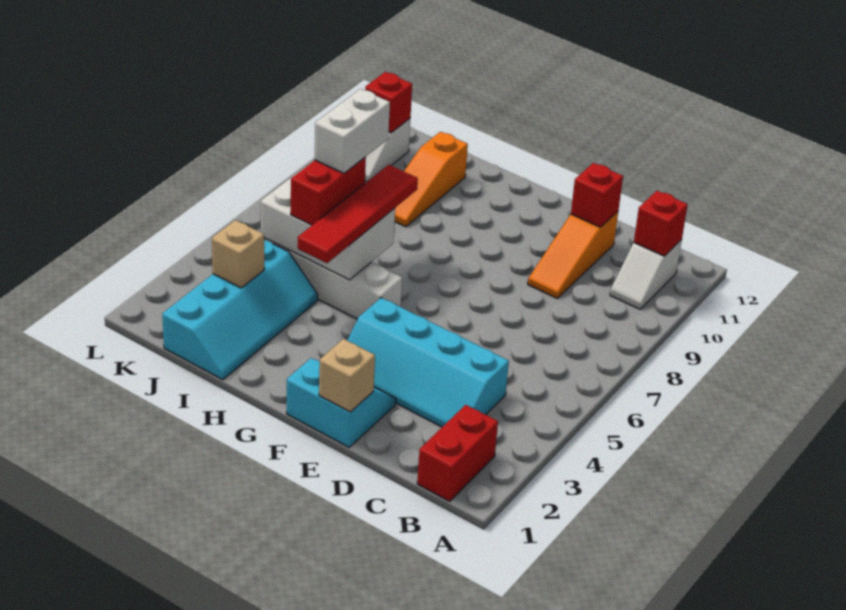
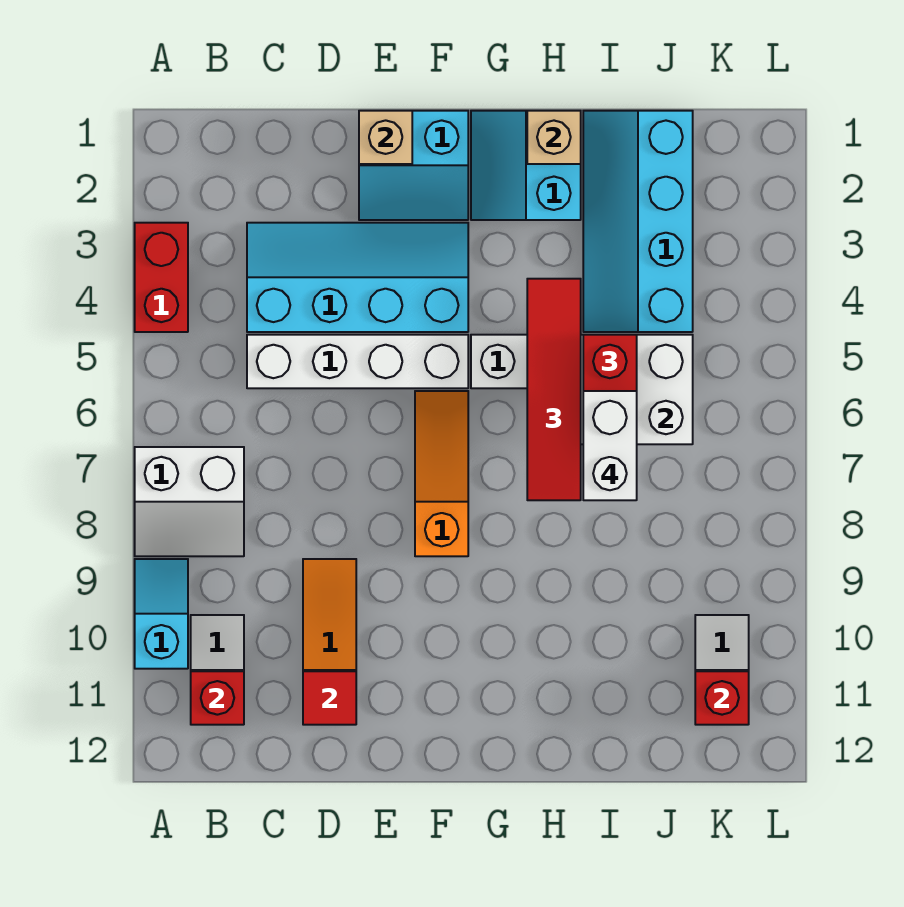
none -> white 2x2 slope [135,447,244,556]
none -> cyan 1x2 slope [135,559,188,669]
red 1x2 brick [417,405,498,501] -> red 1x2 brick moved to [135,223,188,332]
none -> white 1x4 brick [247,335,468,388]
red 1x1 brick [571,163,623,227] -> red 1x1 tile [303,671,356,725]
none -> cyan 2x2 slope [471,111,581,220]
orange 1x3 slope [395,132,468,227] -> orange 1x3 slope moved to [415,391,468,556]
tan 1x1 brick [212,220,264,288] -> tan 1x1 brick moved to [527,111,581,164]

